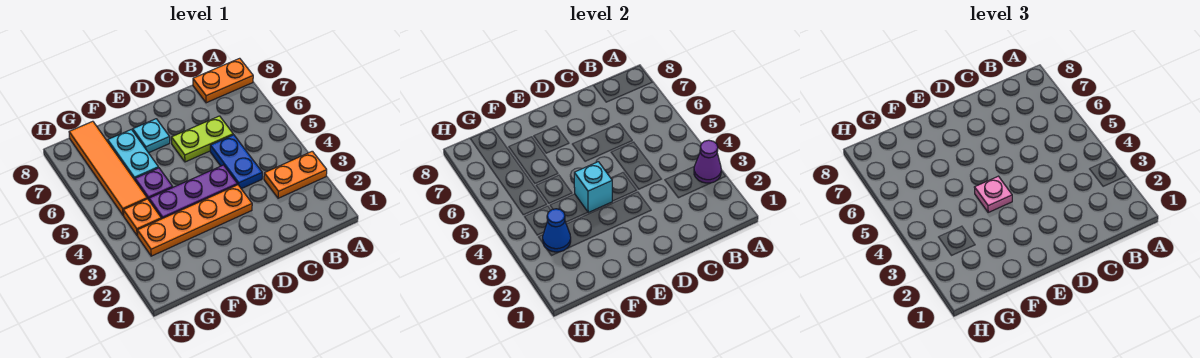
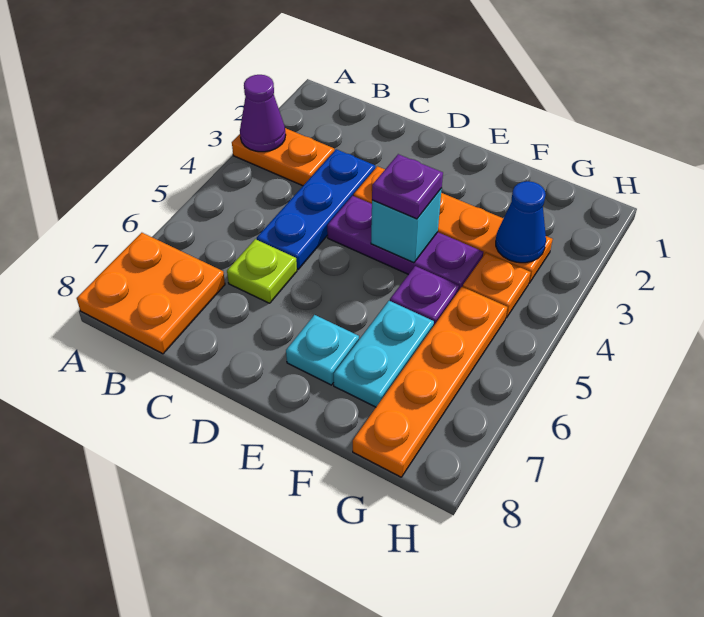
orange 1x2 plate [193,58,253,103] -> orange 2x2 plate [77,233,225,354]
blue 1x2 plate [210,135,262,189] -> blue 1x3 plate [257,149,375,269]
lime 1x2 plate [171,116,233,162] -> lime 1x1 plate [227,239,297,303]
pink 1x1 plate [974,176,1012,212] -> purple 1x1 plate [372,154,443,219]
orange 1x4 tile [69,121,147,215] -> orange 1x4 plate [353,287,507,477]

